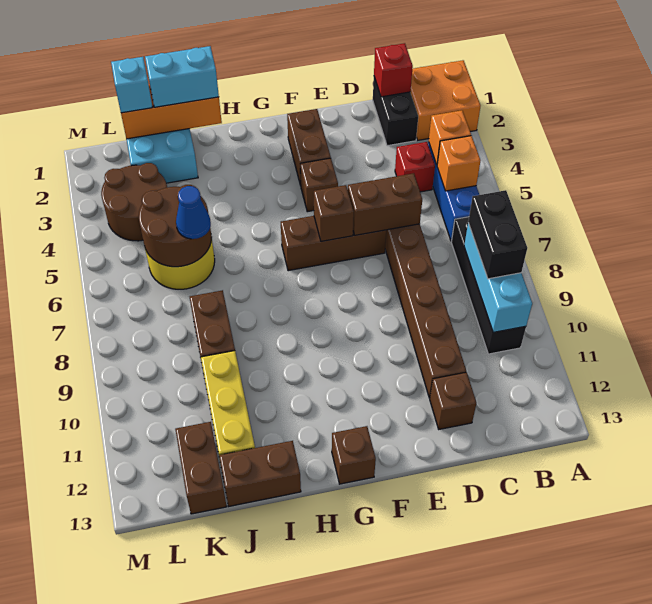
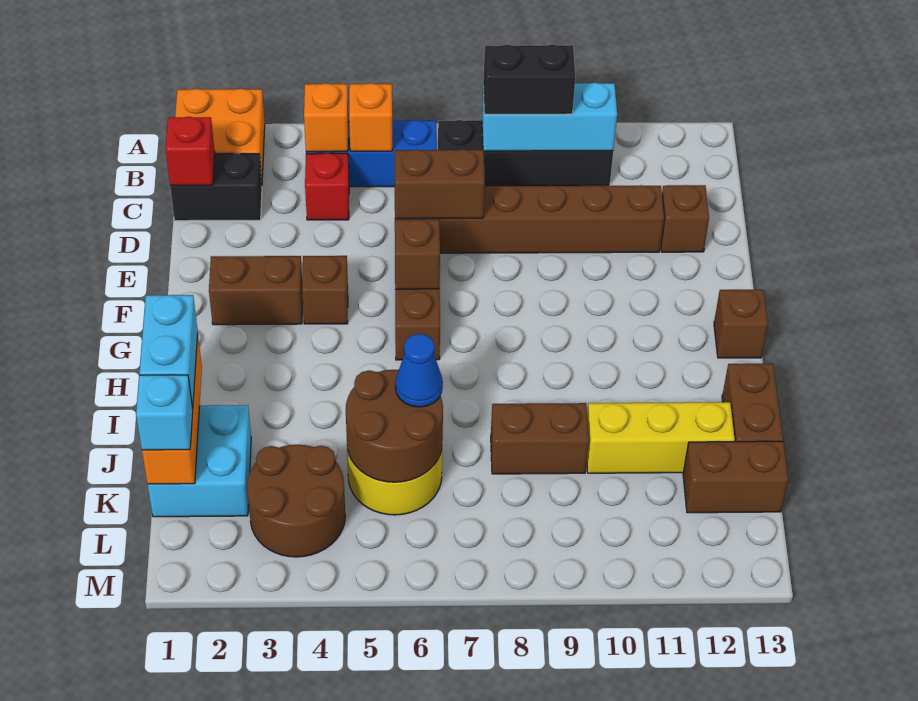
brown 1x2 brick [348,173,422,235] -> brown 1x2 brick turned to [394,149,485,219]

